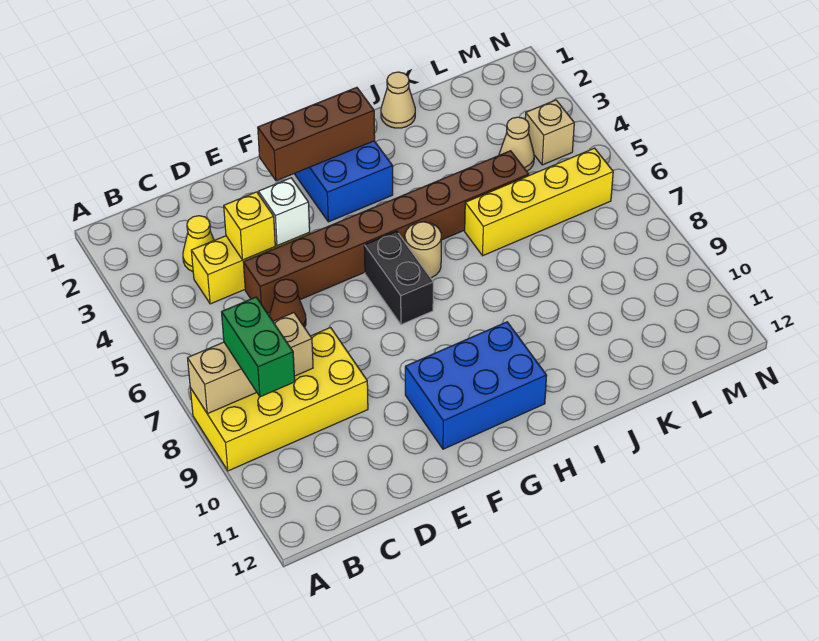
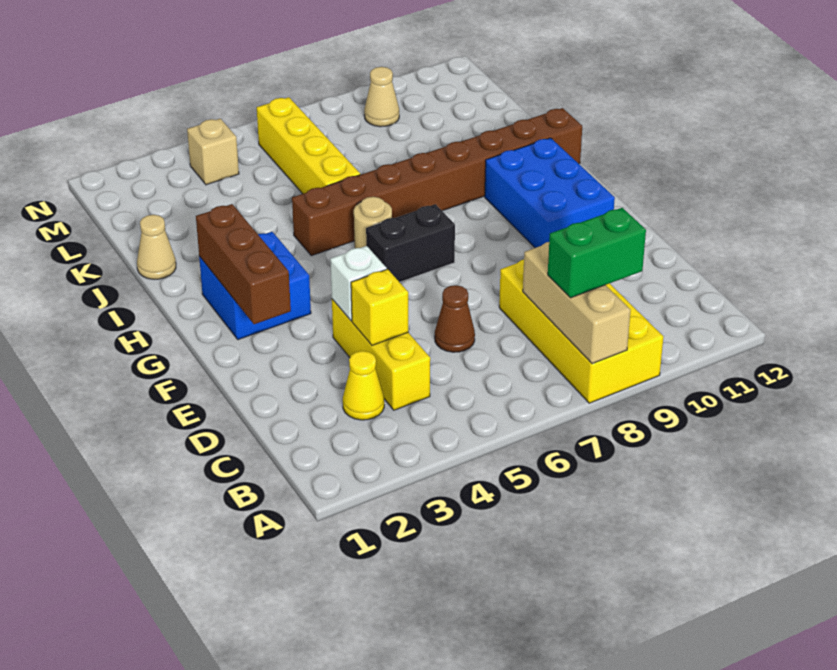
brown 1x8 brick [243,151,529,313] -> brown 1x8 brick turned to [292,108,582,256]
tan 1x1 cone [499,117,534,171] -> tan 1x1 cone moved to [364,67,399,127]

